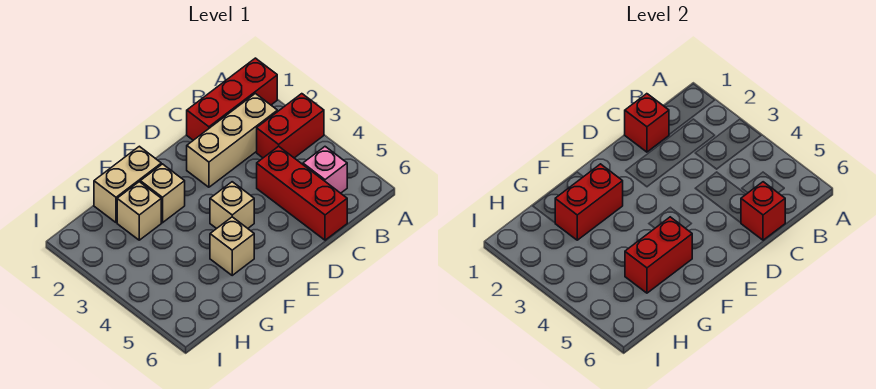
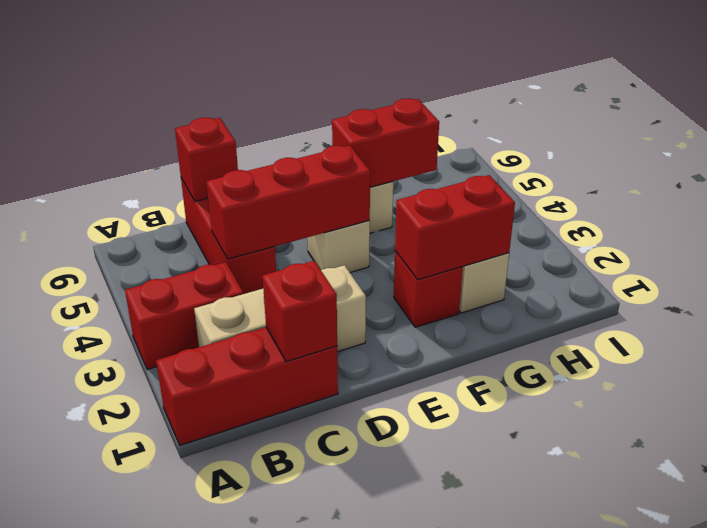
pink 1x1 brick [303,147,347,193] -> none
none -> red 1x3 brick [206,145,370,259]
tan 1x2 brick [94,146,161,223] -> none
tan 1x1 brick [140,164,185,223] -> red 1x1 brick [394,251,463,327]

